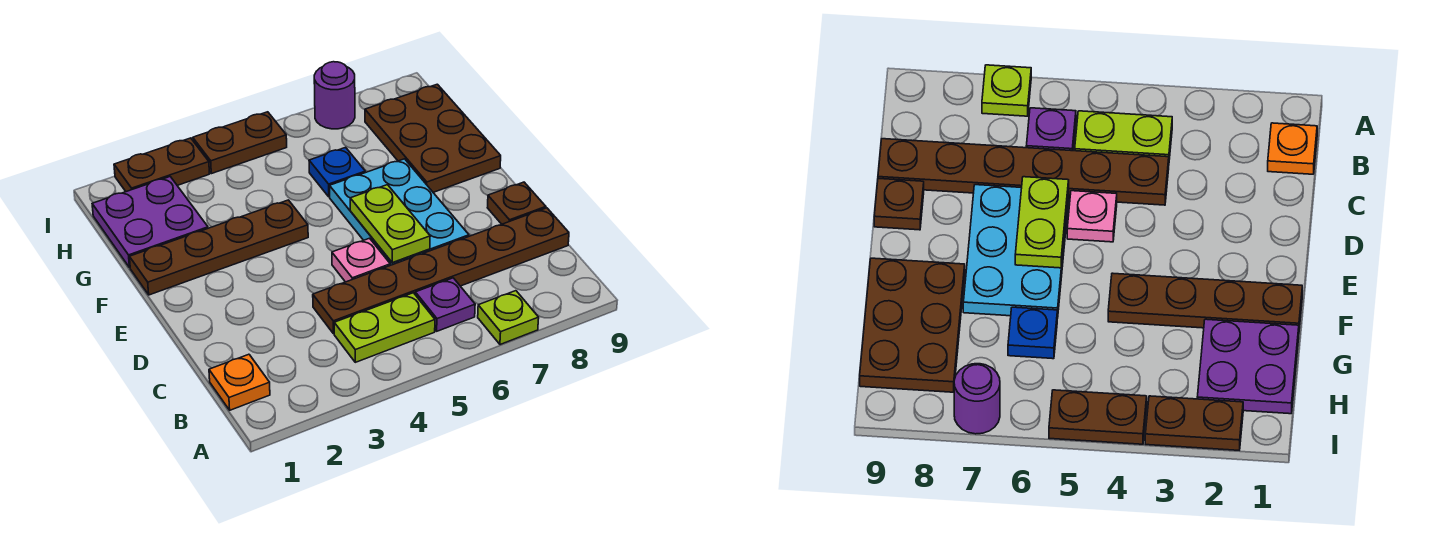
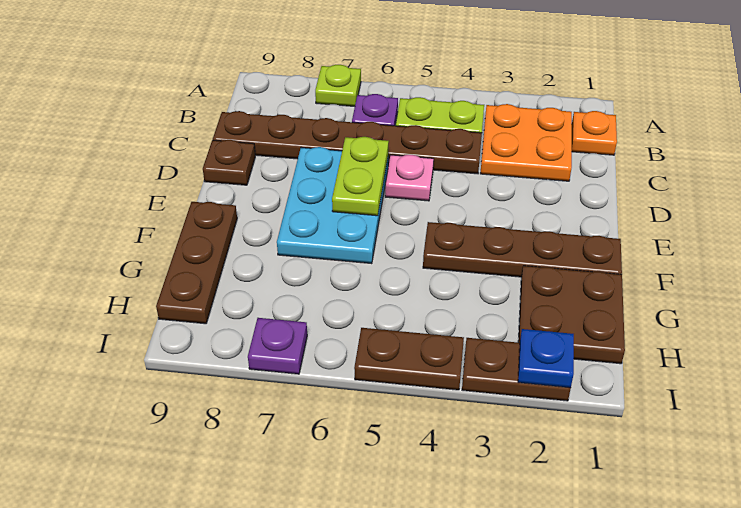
none -> orange 2x2 plate [480,104,572,181]
brown 2x3 plate [365,84,501,192] -> brown 1x3 plate [156,202,237,324]
purple 2x2 plate [92,177,208,267] -> brown 2x2 plate [518,266,625,364]
blue 1x1 plate [309,147,365,197] -> blue 1x1 plate moved to [518,329,574,388]
purple 1x1 round brick [314,62,355,129] -> purple 1x1 plate [248,318,307,374]

